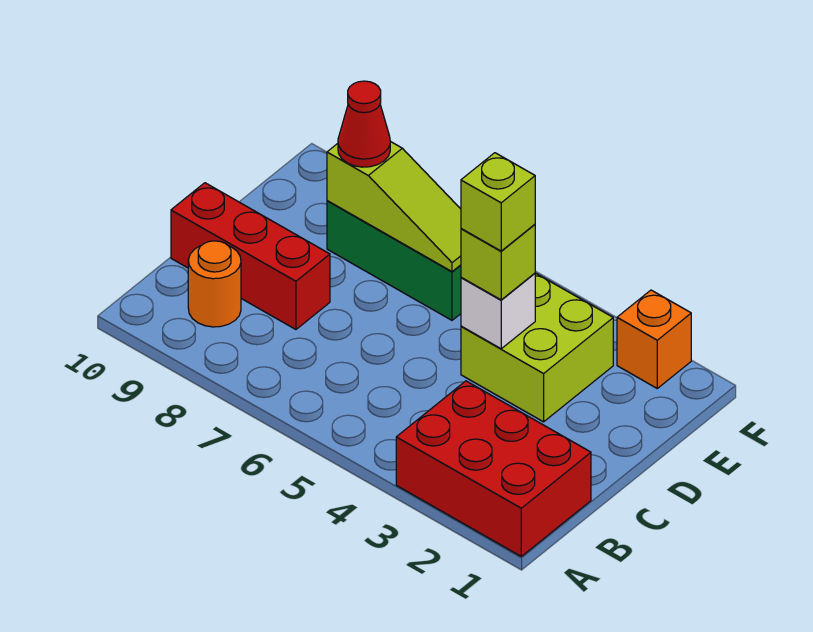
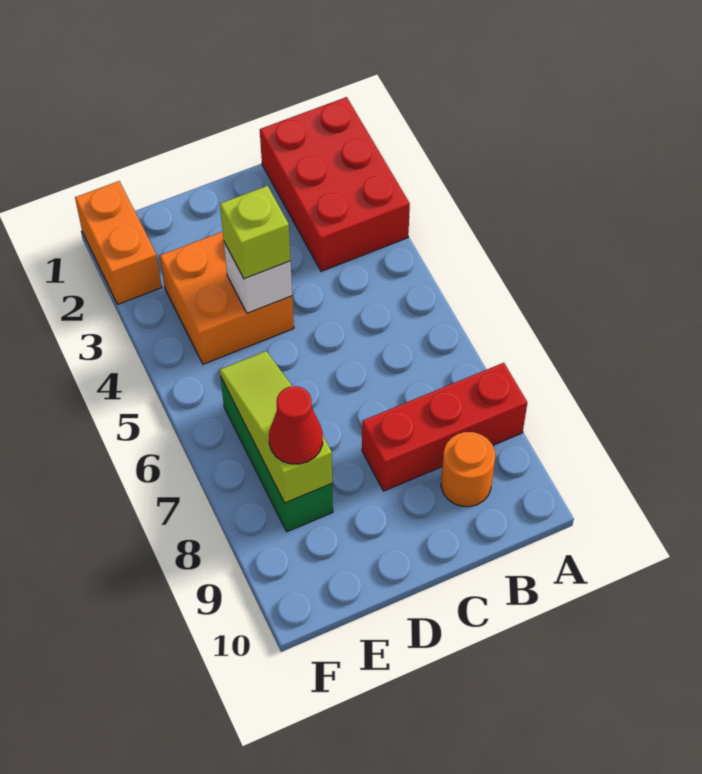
red 1x3 brick [171,183,330,329] -> red 1x3 brick turned to [362,363,527,491]
lime 2x2 brick [461,273,613,422] -> orange 2x2 brick [160,232,294,364]
lime 1x1 brick [461,153,535,251] -> none
orange 1x1 brick [617,290,691,388] -> orange 1x2 brick [75,181,162,304]

